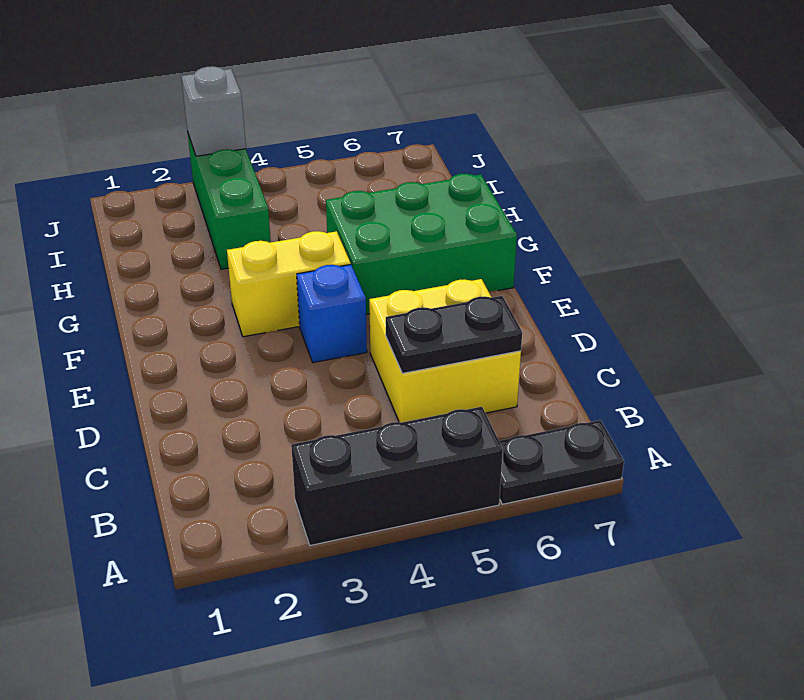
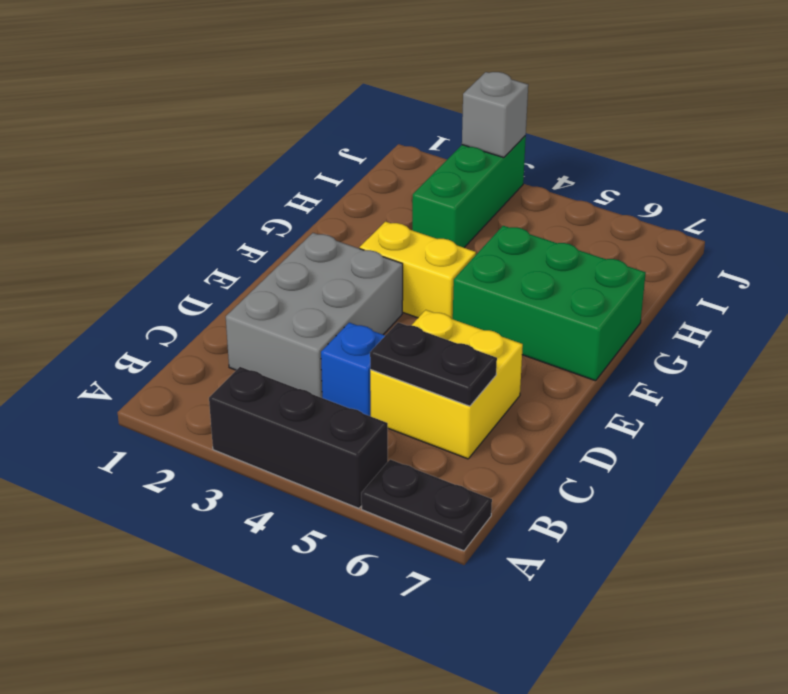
none -> grey 2x3 brick [226,233,403,398]
blue 1x1 brick [297,265,367,363] -> blue 1x1 brick moved to [321,323,385,416]

